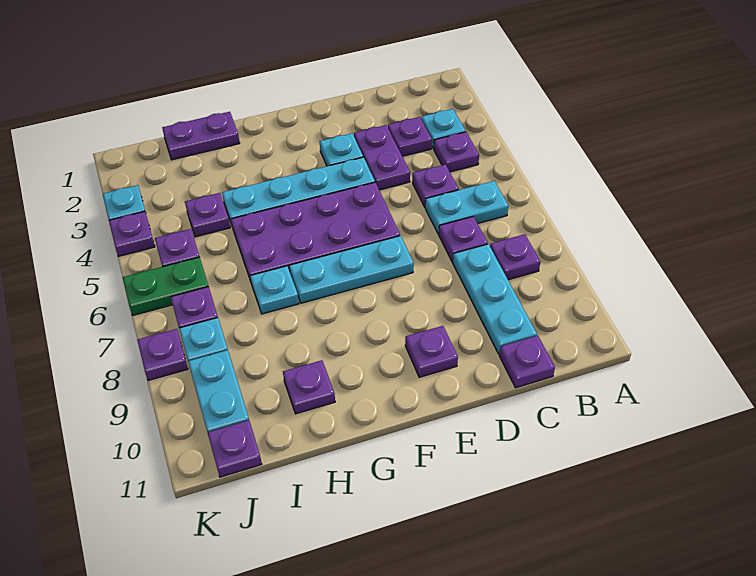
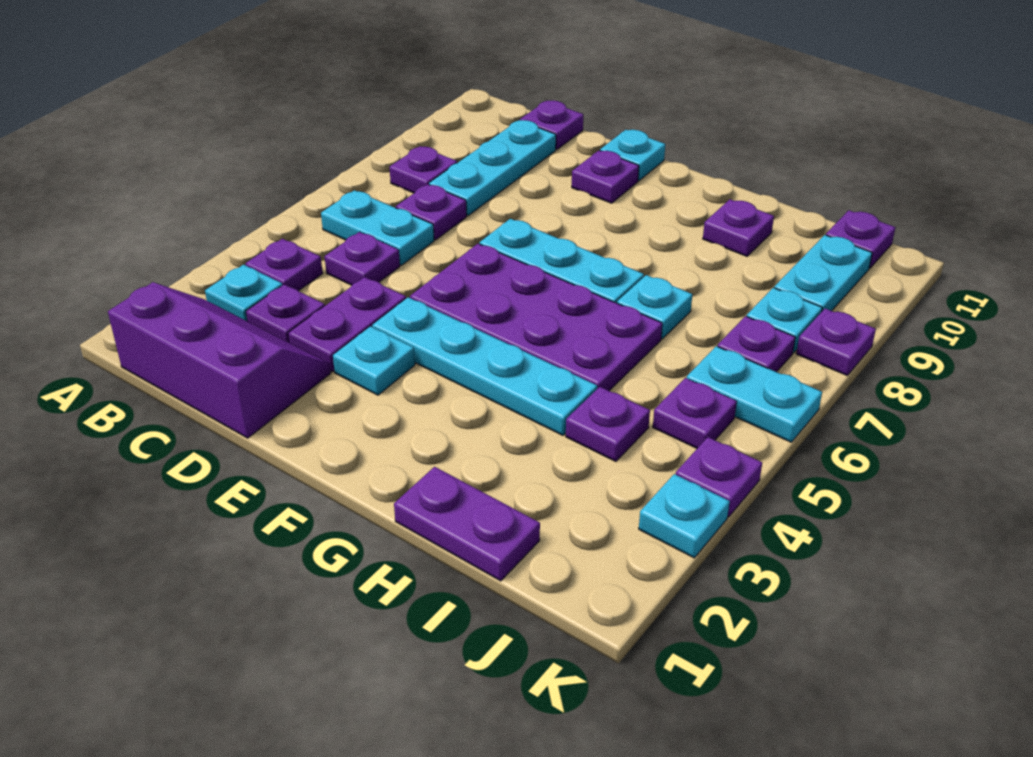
none -> purple 2x3 slope [108,282,331,438]
none -> cyan 1x1 plate [600,130,665,181]
green 1x2 plate [122,257,208,315] -> cyan 1x2 plate [687,346,822,442]

